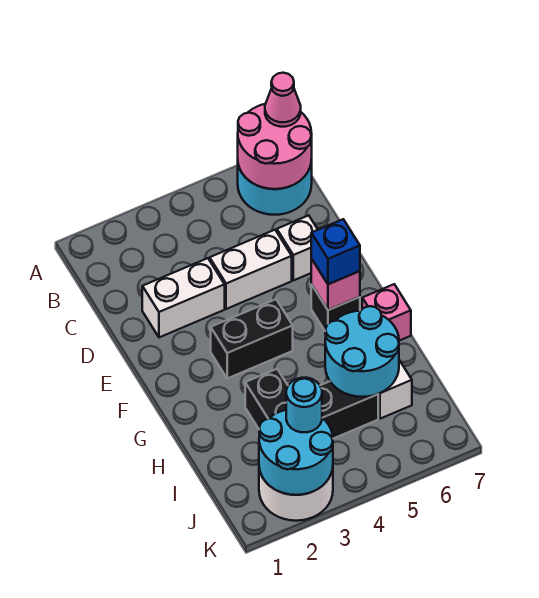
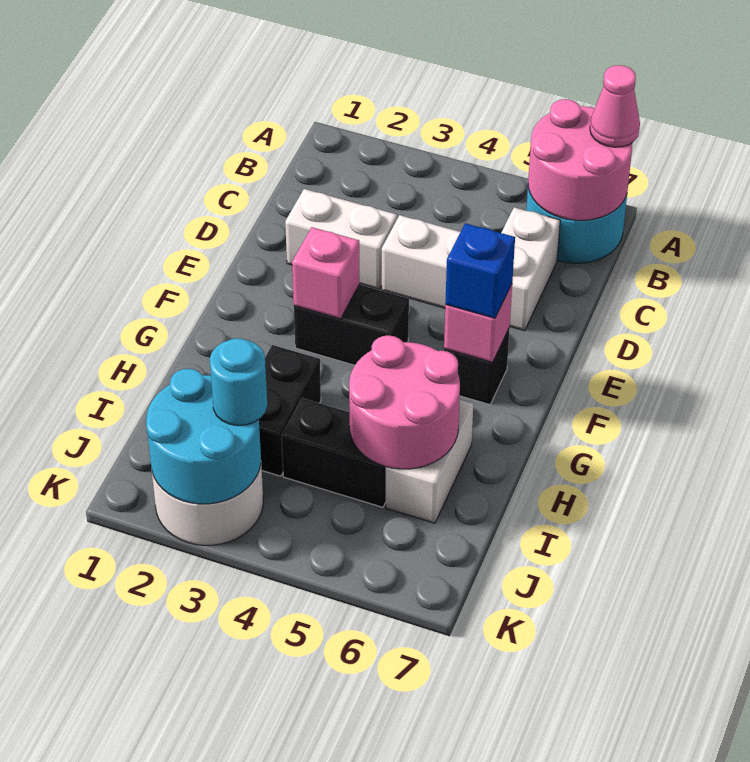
white 1x1 brick [277,215,318,280] -> white 1x2 brick [501,207,560,331]
pink 1x1 brick [362,284,411,341] -> pink 1x1 brick moved to [292,227,359,319]
cyan 2x2 round brick [325,306,399,397] -> pink 2x2 round brick [349,335,460,469]

